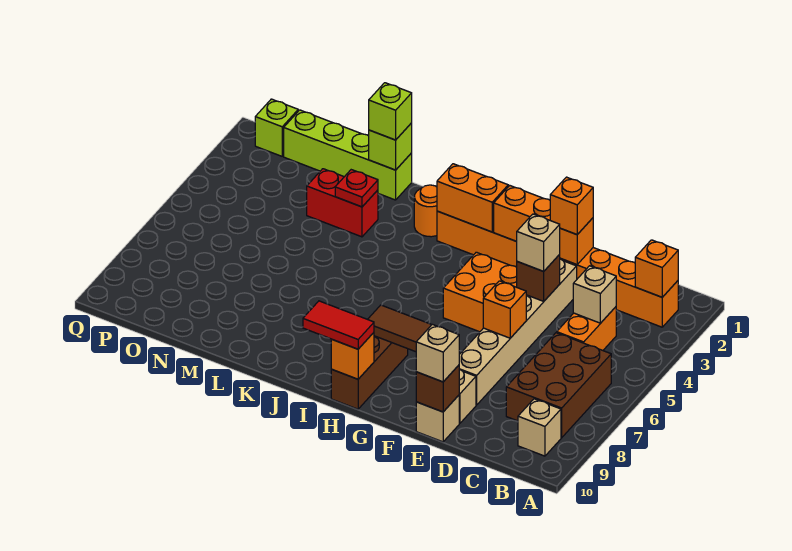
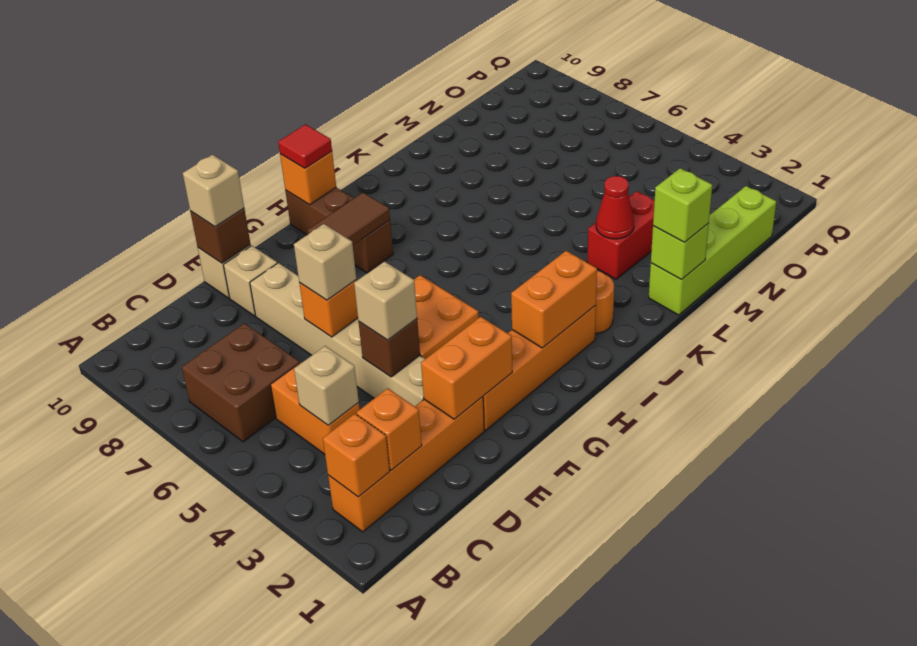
brown 2x3 brick [506,333,611,438] -> brown 2x2 brick [182,323,300,442]
tan 1x1 brick [518,399,561,456] -> tan 1x1 brick moved to [294,224,356,300]
orange 1x3 brick [494,185,593,265] -> orange 1x2 brick [421,317,512,419]
orange 1x1 brick [550,177,593,235] -> orange 1x1 brick moved to [357,388,422,470]
red 1x2 tile [303,301,374,349] -> red 1x1 tile [278,124,332,168]
red 1x1 plate [335,170,378,207] -> red 1x1 cone [596,176,634,239]
lime 1x1 brick [255,99,298,156] -> none

